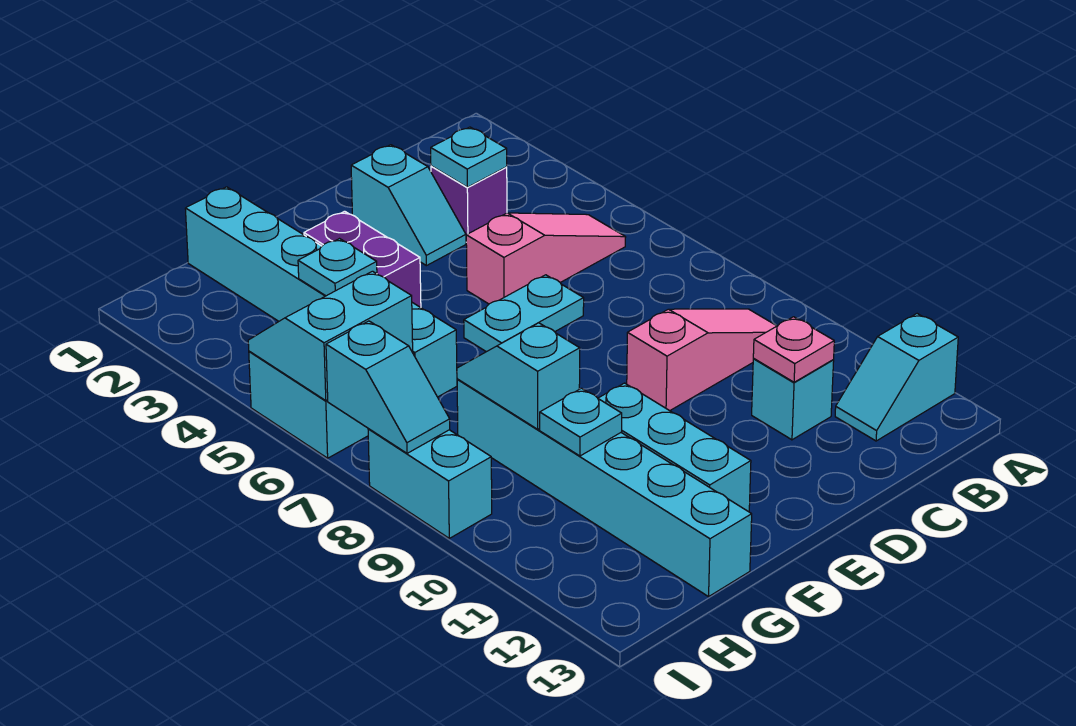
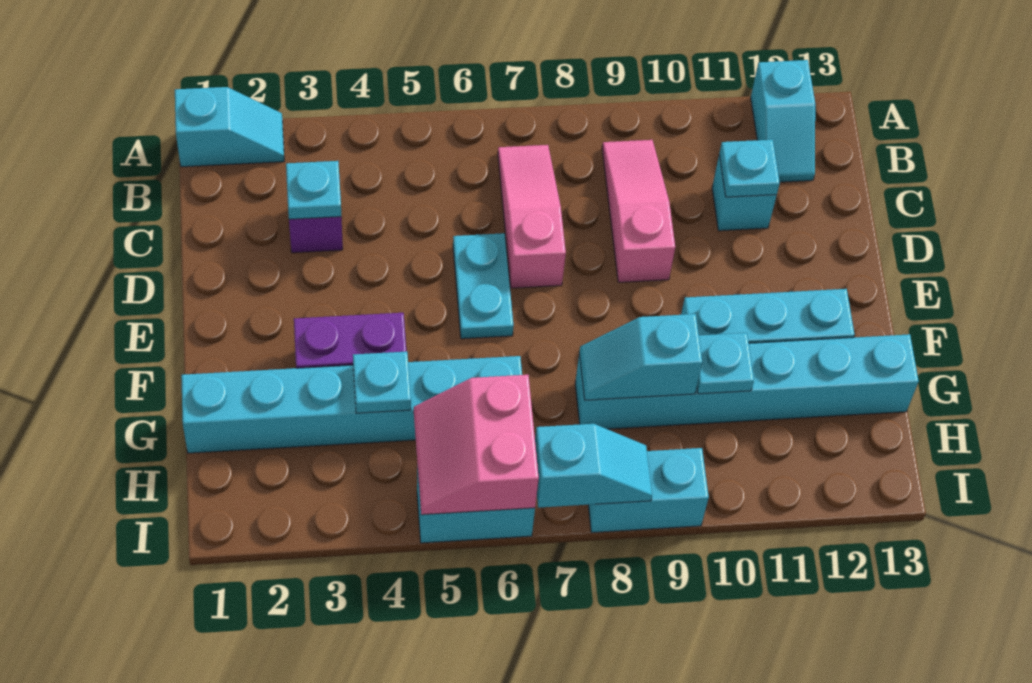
pink 1x3 slope [466,213,626,304] -> pink 1x3 slope moved to [498,145,566,288]
pink 1x1 plate [753,317,834,382] -> cyan 1x1 plate [719,140,780,197]
cyan 1x2 slope [351,145,466,266] -> cyan 1x2 slope moved to [175,87,284,167]
cyan 2x2 slope [248,271,413,401] -> pink 2x2 slope [414,375,539,515]

